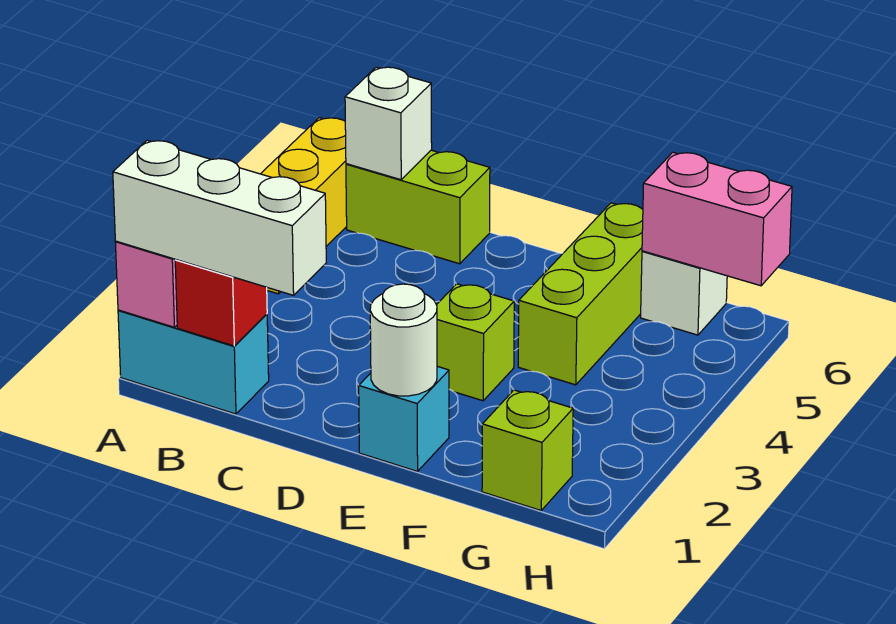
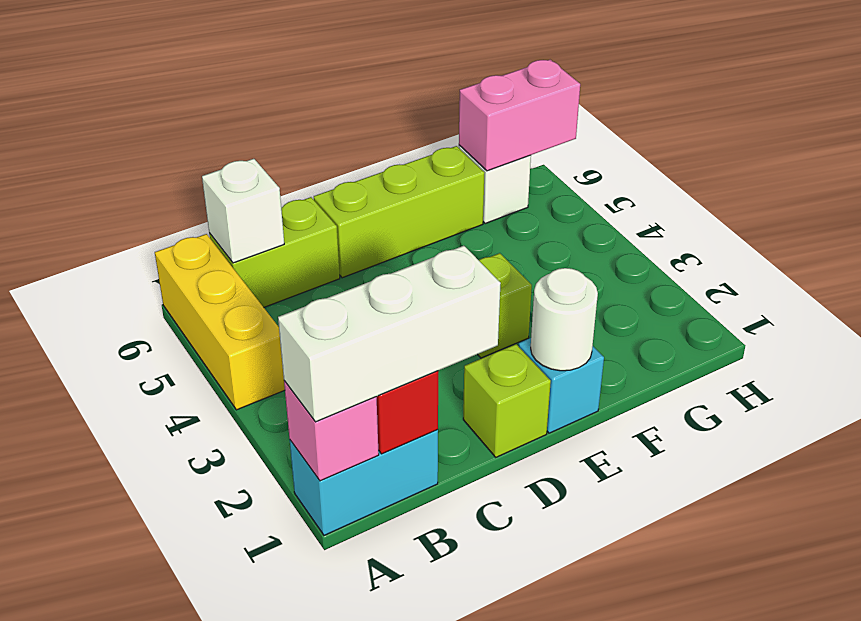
lime 1x3 brick [518,203,643,385] -> lime 1x3 brick turned to [314,146,484,278]
lime 1x1 brick [482,390,573,510] -> lime 1x1 brick moved to [463,344,551,457]

